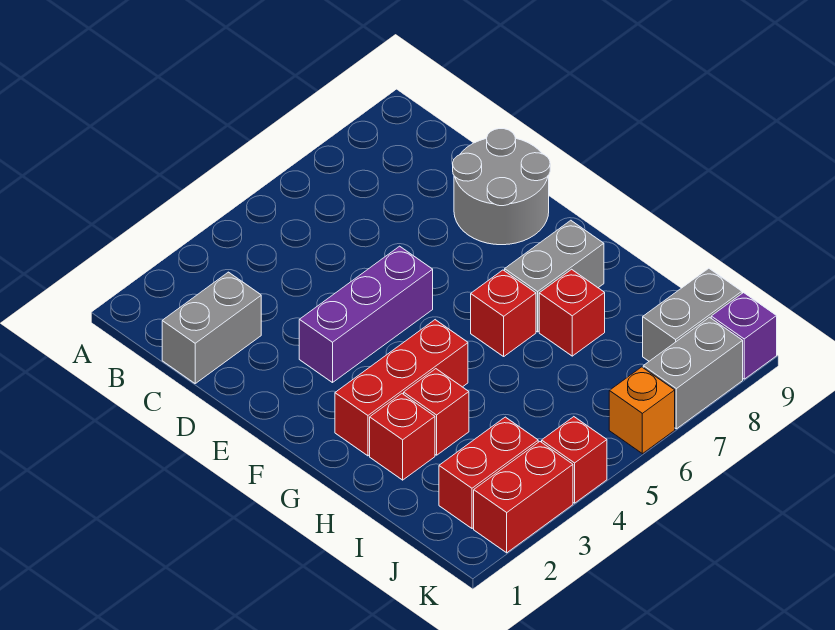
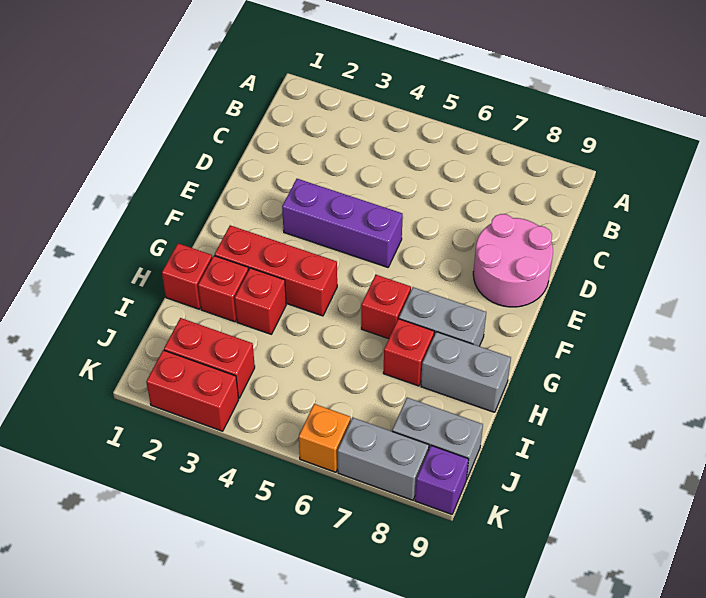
grey 1x2 brick [162,272,261,383] -> grey 1x2 brick moved to [421,332,511,412]
grey 2x2 round brick [453,129,550,245] -> pink 2x2 round brick [473,214,553,307]
red 1x1 brick [542,417,607,503] -> red 1x1 brick moved to [162,243,212,309]

